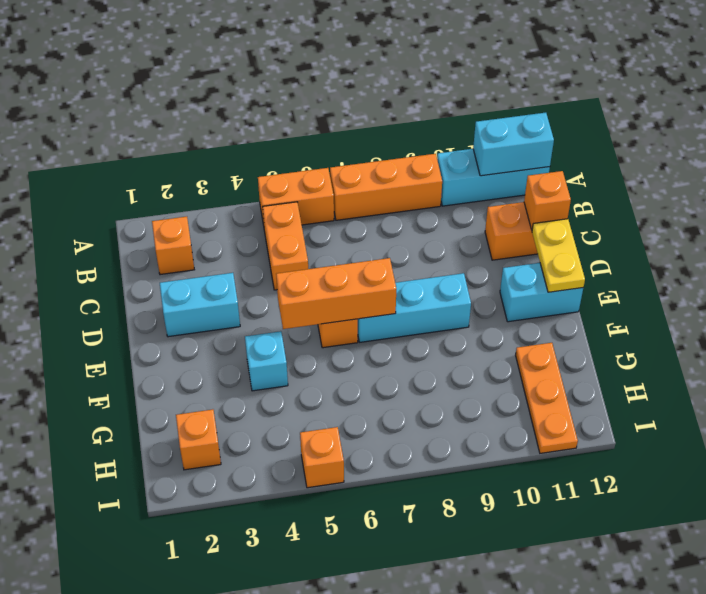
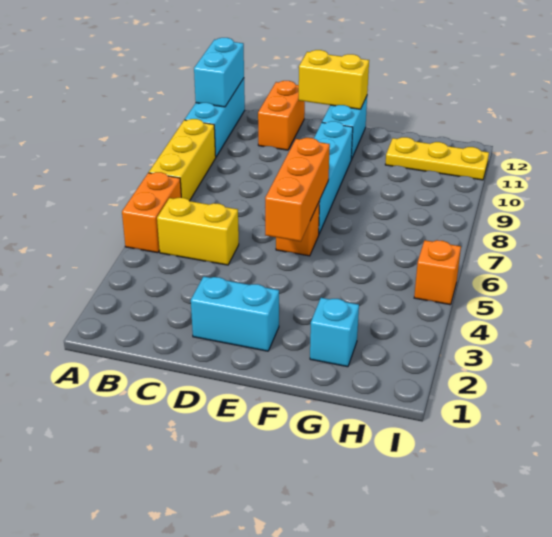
orange 1x3 brick [330,154,442,220] -> yellow 1x3 brick [149,119,216,201]
orange 1x1 brick [152,217,194,275] -> none
orange 1x2 brick [263,202,308,290] -> yellow 1x2 brick [157,198,239,265]
orange 1x1 brick [524,171,571,230] -> none
cyan 1x2 brick [160,273,240,337] -> cyan 1x2 brick turned to [191,277,279,351]
yellow 1x2 plate [532,219,585,292] -> yellow 1x2 brick [299,50,369,109]
cyan 1x3 brick [358,273,471,342] -> cyan 1x4 brick [314,121,353,234]
cyan 1x1 brick [245,331,288,391] -> cyan 1x1 brick moved to [310,298,359,367]
orange 1x3 plate [516,343,578,453] -> yellow 1x3 plate [385,137,489,180]
orange 1x1 brick [176,409,221,470] -> none

